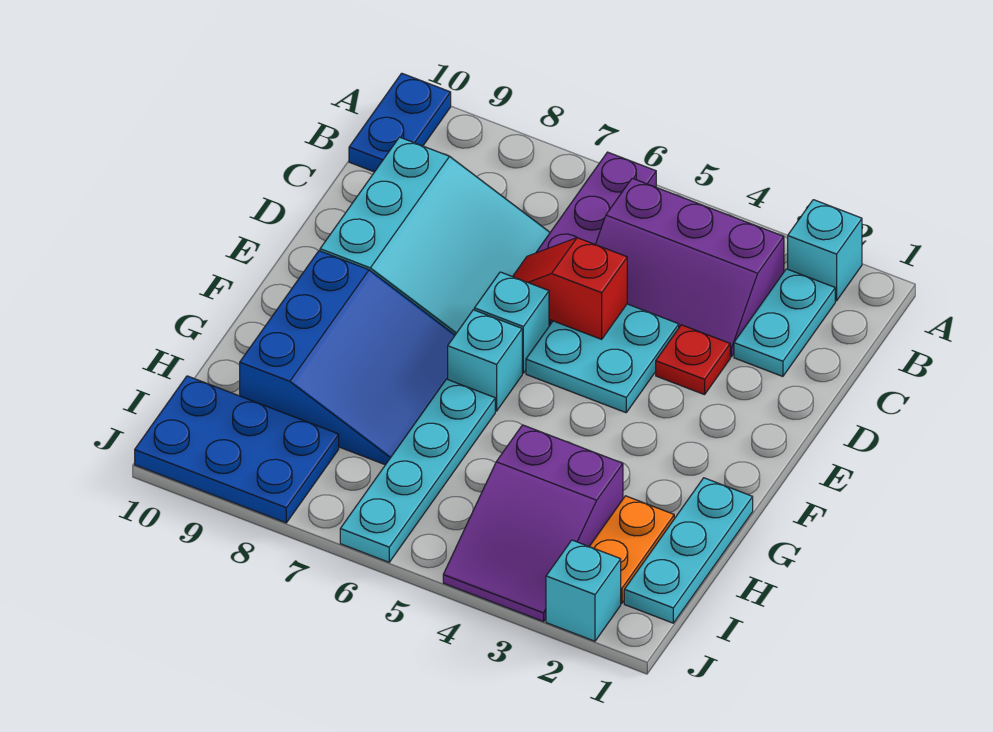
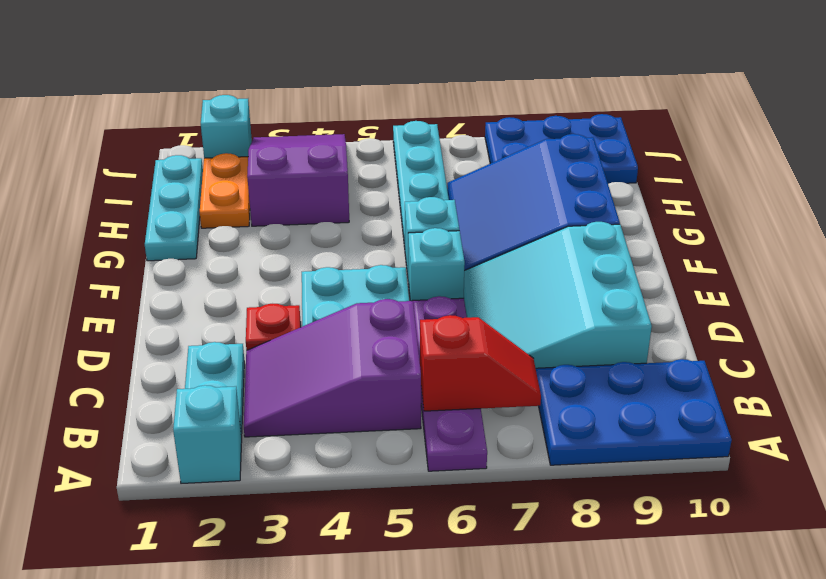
blue 1x2 plate [349,73,451,172] -> blue 2x3 plate [536,359,732,465]
purple 2x3 slope [595,178,784,357] -> purple 2x3 slope turned to [244,299,421,437]
red 1x2 slope [513,238,627,339] -> red 1x2 slope moved to [420,315,541,411]

